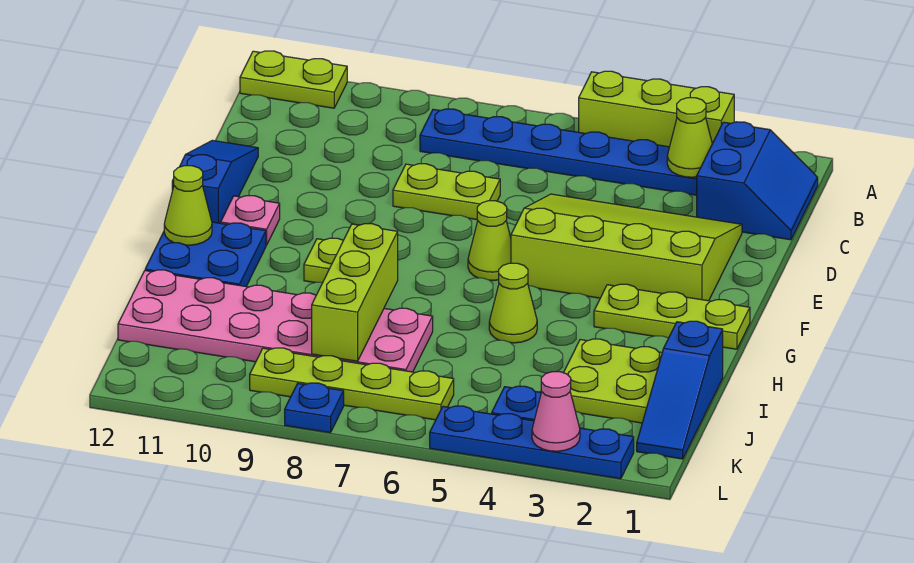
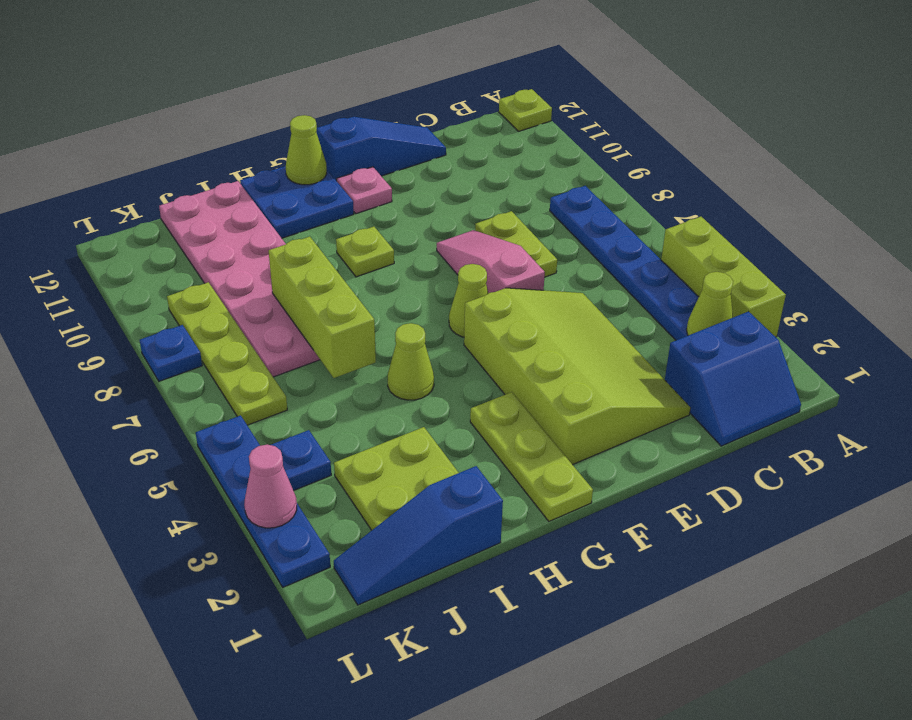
lime 1x2 plate [240,51,347,108] -> lime 1x1 plate [499,89,552,131]
none -> pink 1x3 slope [437,230,545,293]
lime 1x3 brick [312,224,398,361] -> lime 1x3 brick turned to [269,237,376,378]

